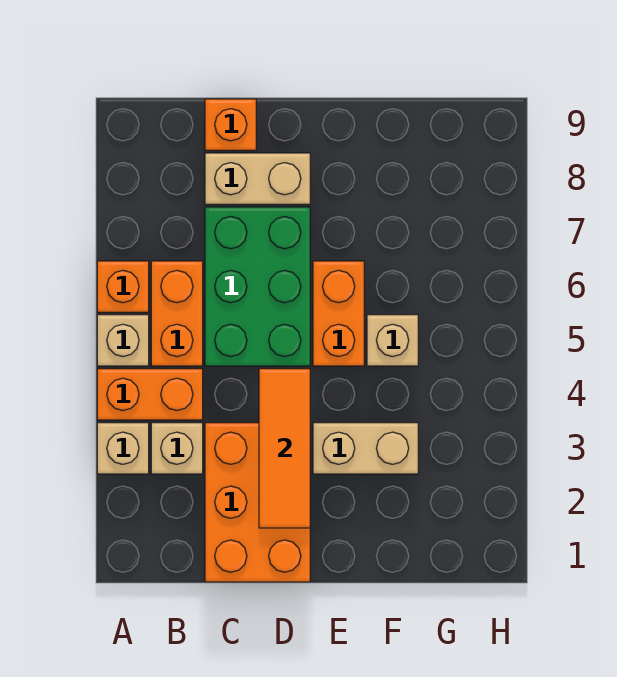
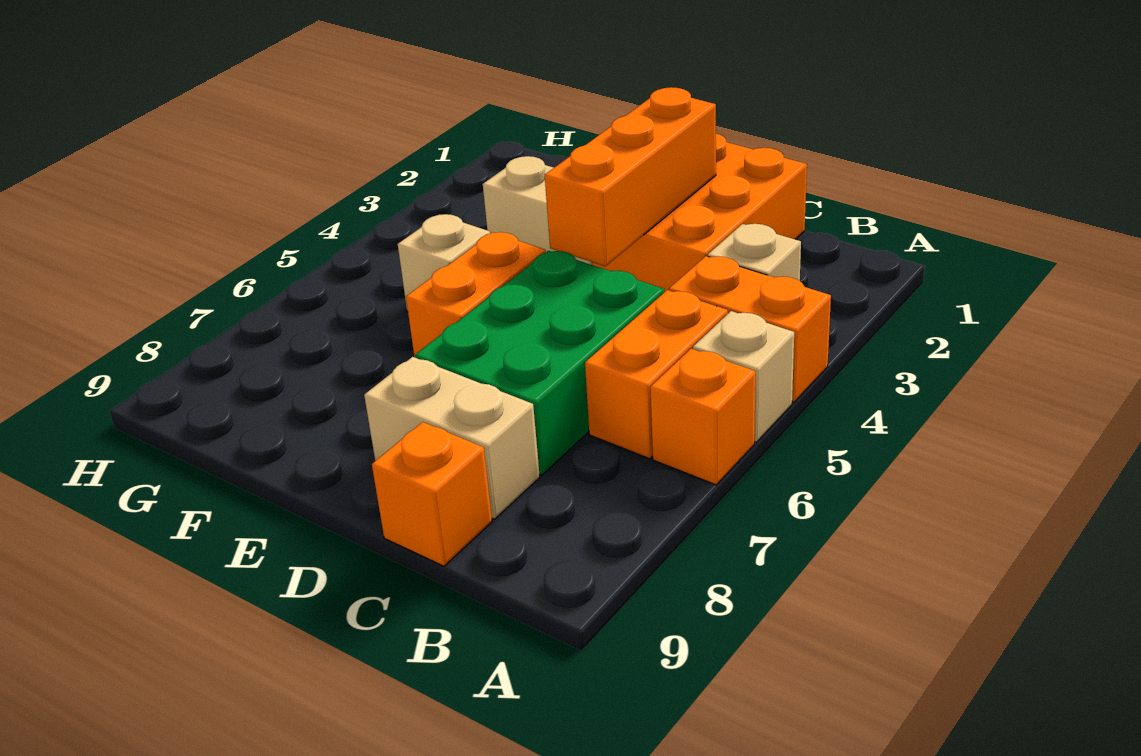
tan 1x1 brick [97,423,149,474] -> none
orange 1x3 tile [259,369,310,528] -> orange 1x3 brick [545,87,716,266]

